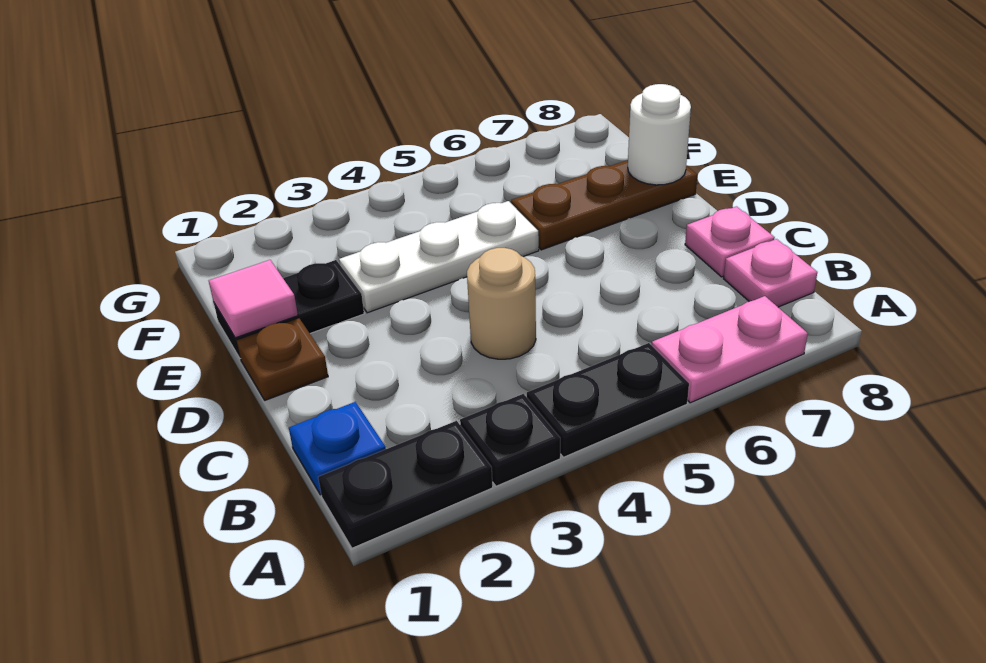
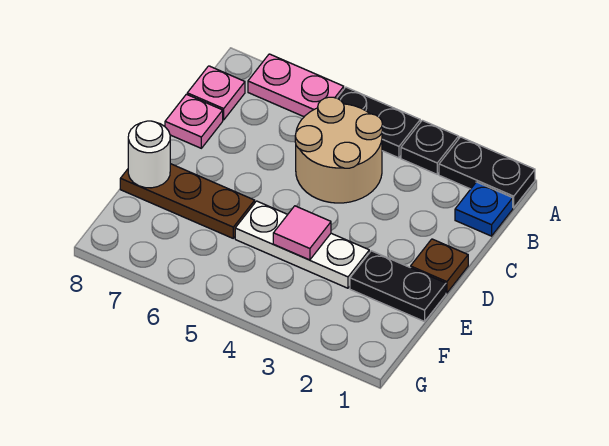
tan 1x1 round brick [467,248,536,359] -> tan 2x2 round brick [295,97,382,203]
pink 1x1 tile [209,260,298,338] -> pink 1x1 tile moved to [273,206,331,260]

